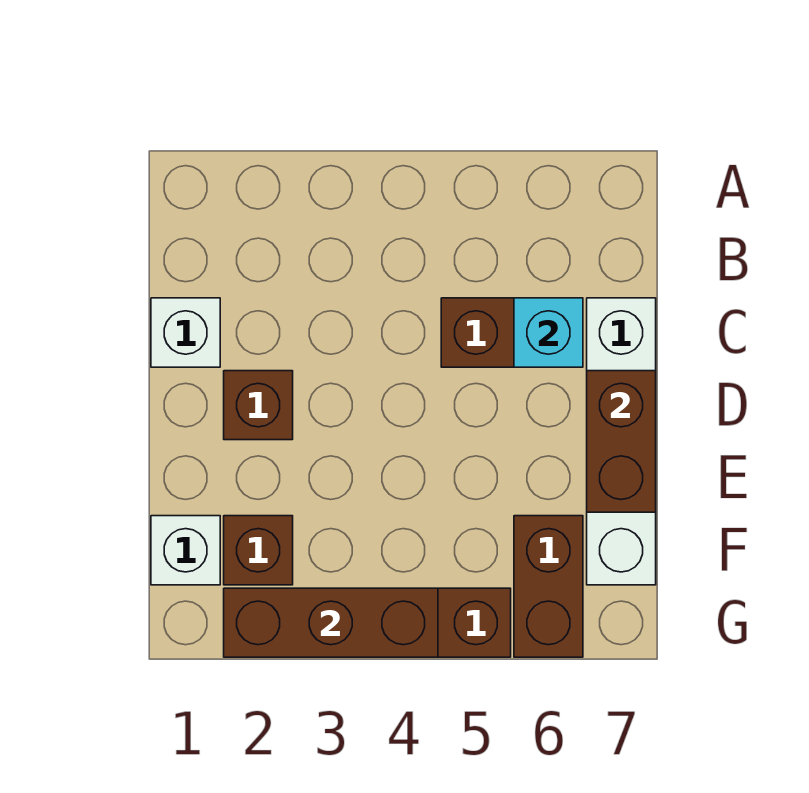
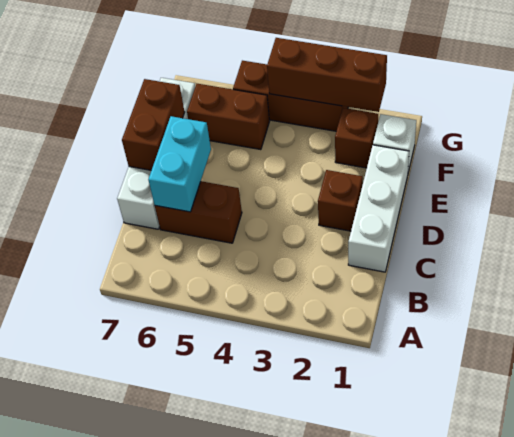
white 1x1 brick [151,298,220,367] -> white 1x3 brick [348,145,409,272]
cyan 1x1 brick [514,298,583,367] -> cyan 1x2 brick [148,116,211,212]
brown 1x2 brick [514,516,583,657] -> brown 1x2 brick turned to [187,84,269,150]

